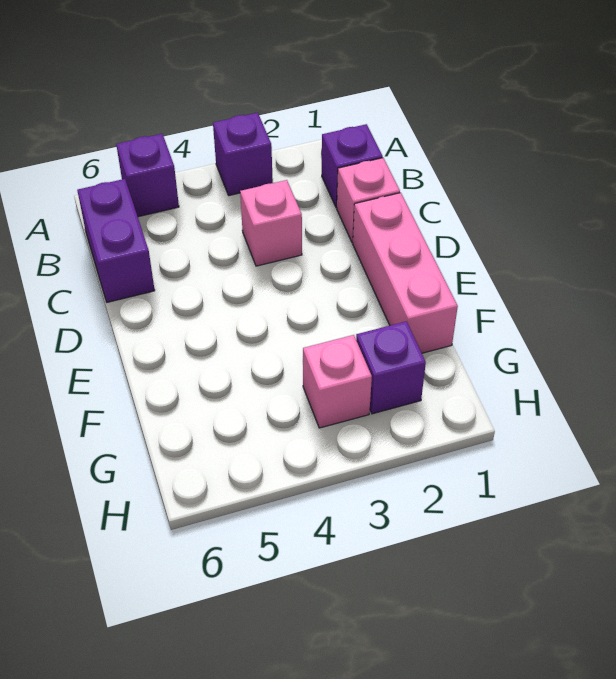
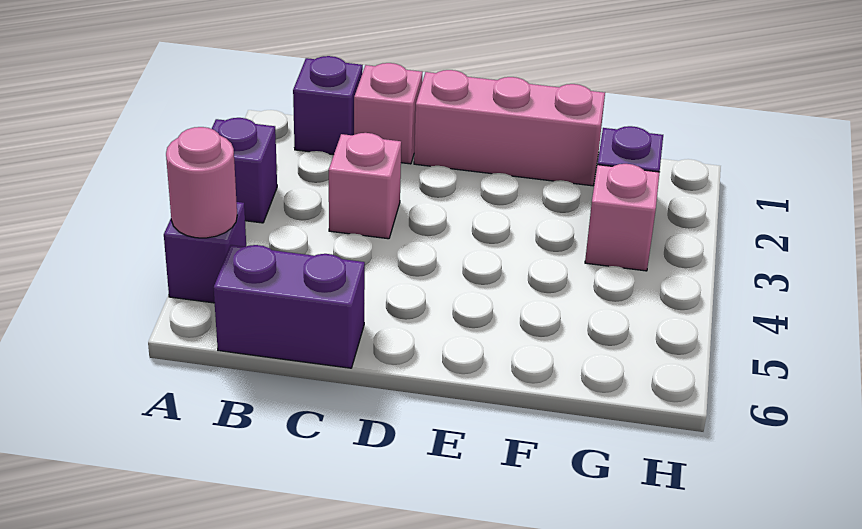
none -> pink 1x1 round brick [166,127,237,238]

